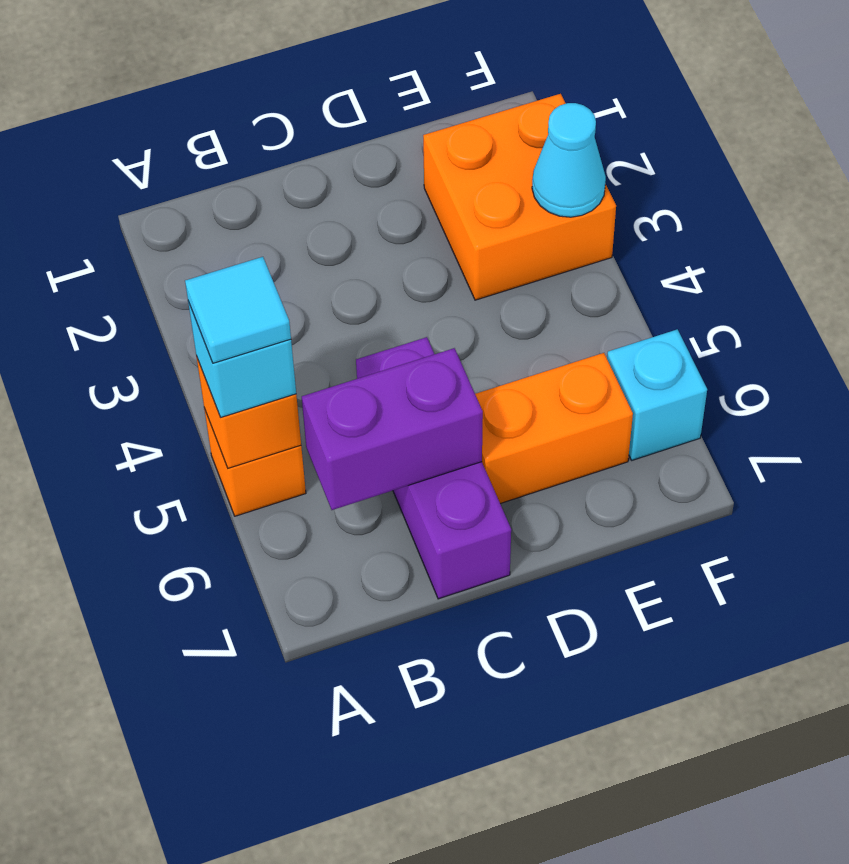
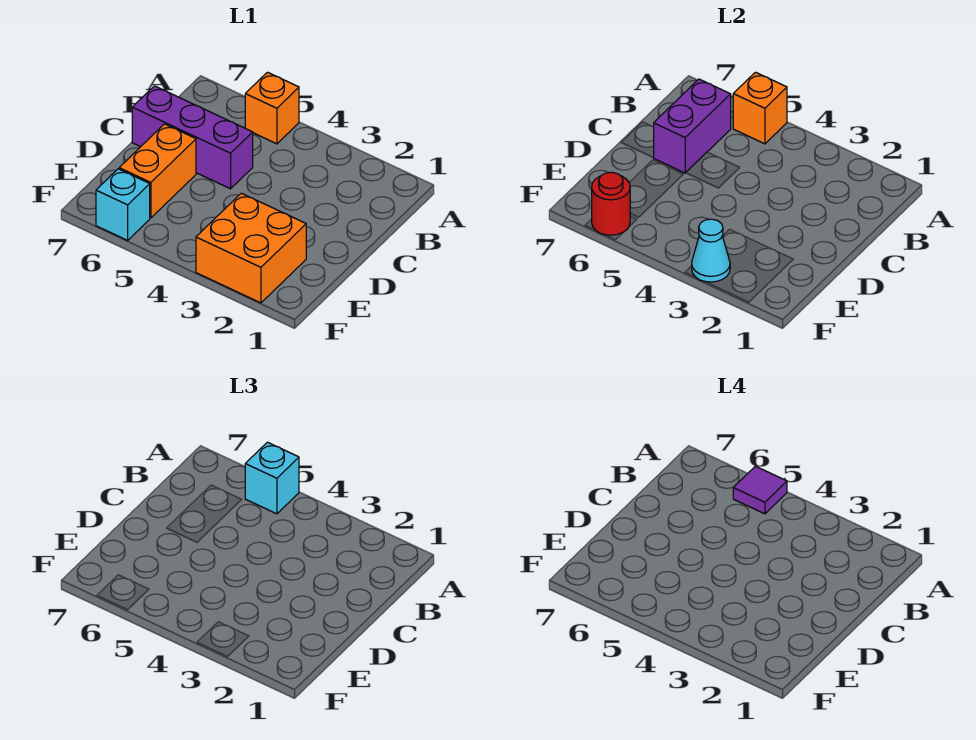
cyan 1x1 tile [185,257,291,363] -> purple 1x1 tile [733,466,787,514]
none -> red 1x1 round brick [592,172,630,235]

